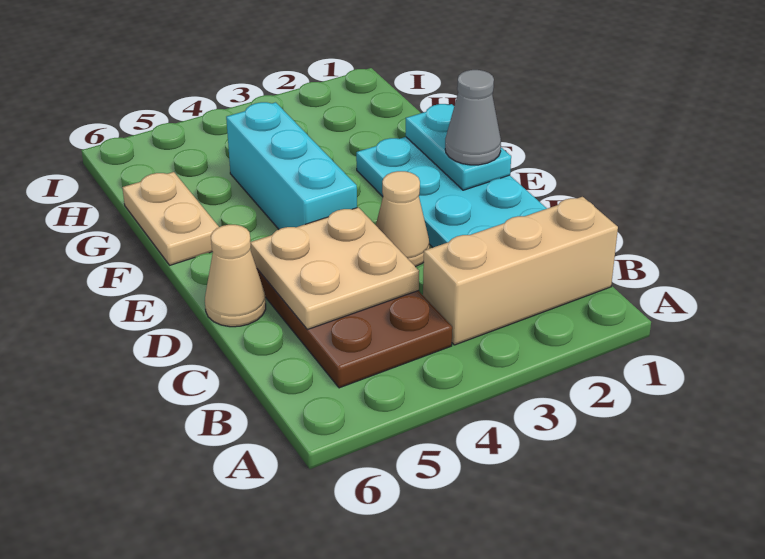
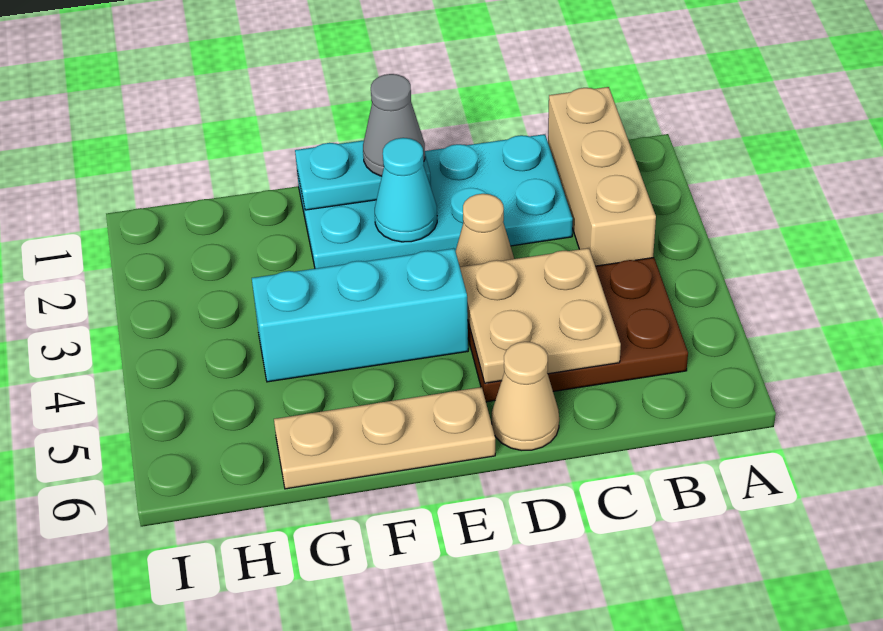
none -> cyan 1x1 cone [375,138,437,242]
tan 1x2 plate [122,172,219,265] -> tan 1x3 plate [274,387,495,489]

